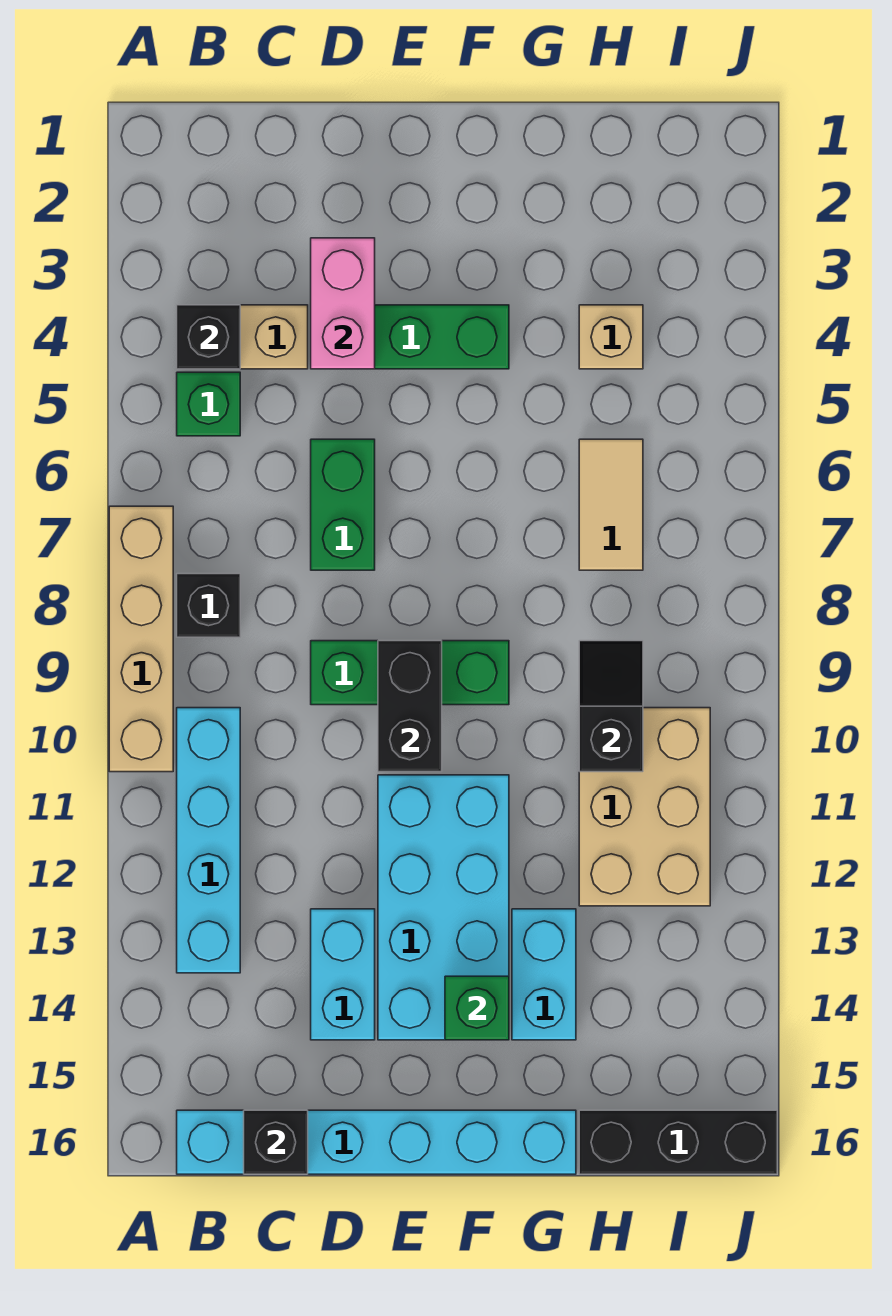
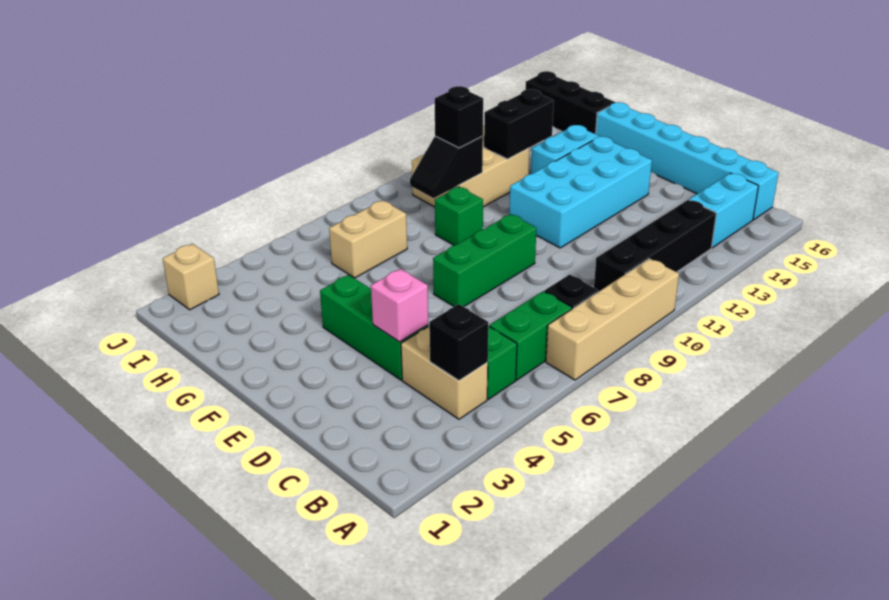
cyan 1x4 brick [177,708,240,973] -> black 1x4 brick [594,200,716,292]
black 1x1 brick [244,1110,308,1174] -> black 1x1 brick moved to [435,86,483,148]
pink 1x2 brick [311,238,375,369] -> pink 1x1 brick [371,269,428,342]
green 1x2 brick [311,439,375,570] -> green 1x2 brick moved to [489,291,572,380]
green 1x3 brick [311,641,509,705] -> green 1x3 brick turned to [433,214,536,307]
cyan 1x2 brick [311,909,375,1040] -> cyan 1x2 brick moved to [689,173,758,248]
black 1x2 brick [378,641,442,772] -> black 1x2 brick moved to [484,89,554,159]
green 1x1 brick [445,976,509,1040] -> green 1x1 brick moved to [435,187,483,245]
tan 1x1 brick [579,305,643,369] -> tan 1x1 brick moved to [163,244,219,310]
tan 1x2 tile [579,439,643,570] -> tan 1x2 brick [329,200,407,278]

